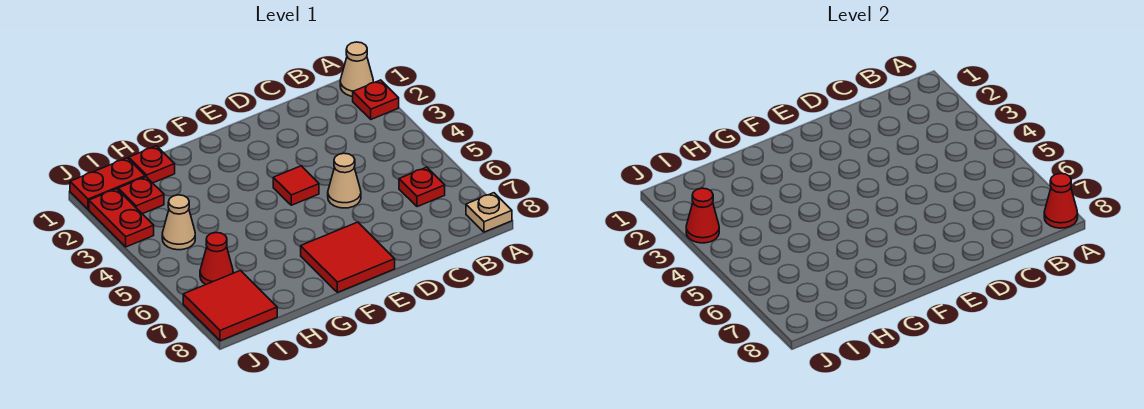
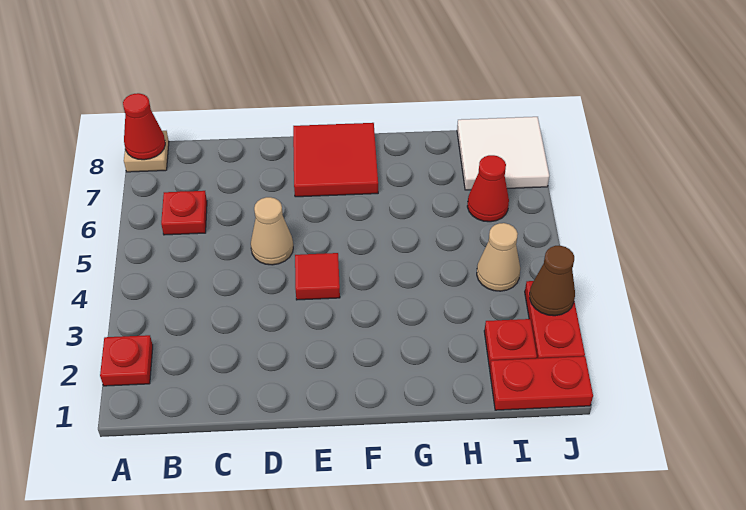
tan 1x1 cone [340,42,373,96] -> none
red 1x1 plate [129,146,175,183] -> none
red 2x2 tile [183,270,277,341] -> white 2x2 tile [457,117,549,190]
red 1x1 cone [686,188,719,243] -> brown 1x1 cone [530,246,575,316]

